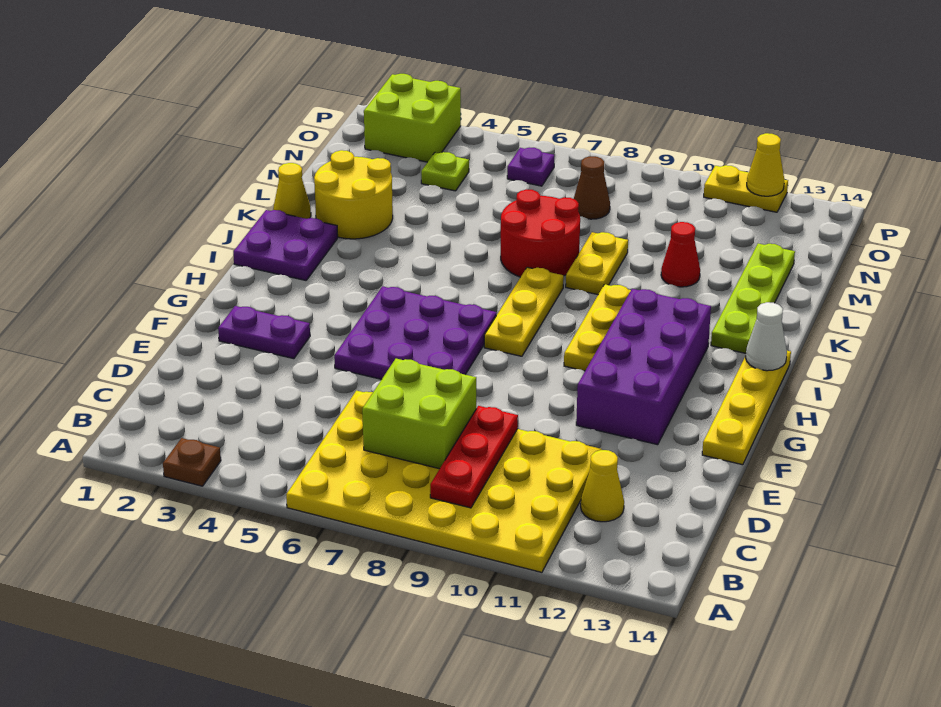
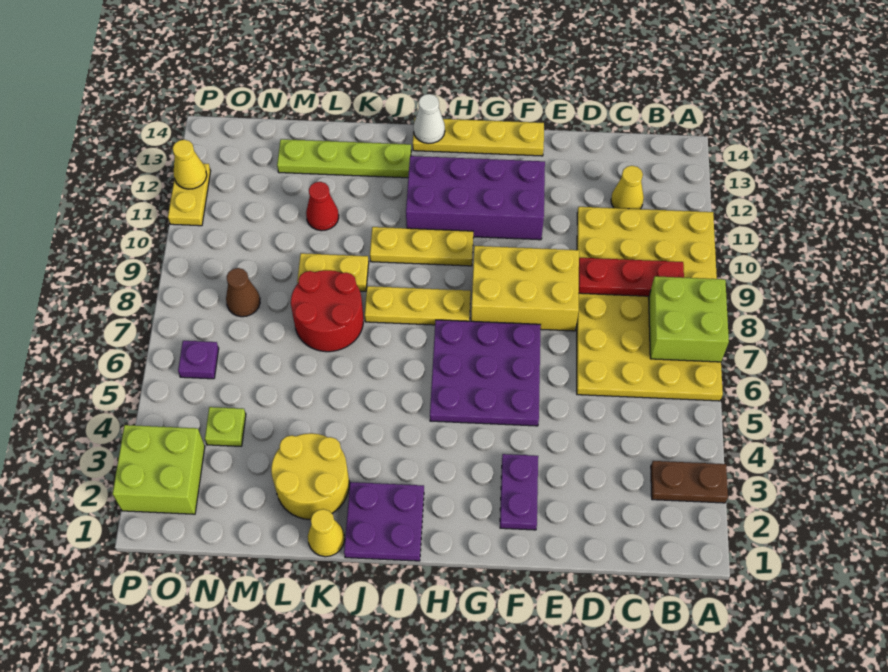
brown 1x1 plate [163,438,221,486] -> brown 1x2 plate [651,461,728,503]
lime 2x2 brick [362,359,476,469] -> lime 2x2 brick moved to [649,276,729,362]
none -> yellow 2x3 brick [471,246,579,331]

